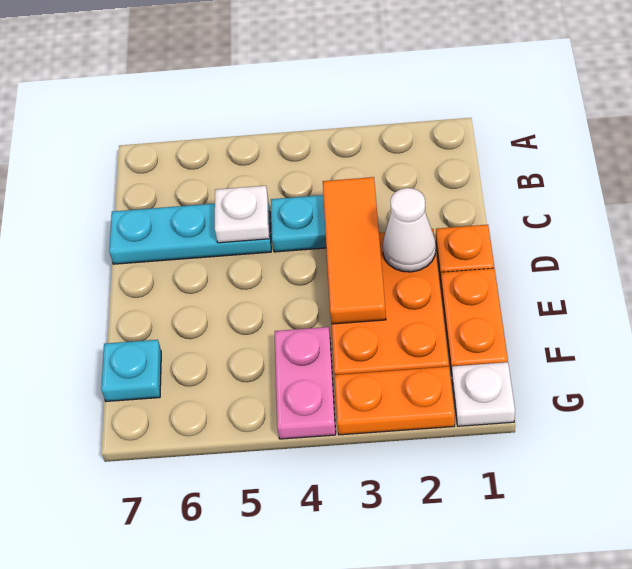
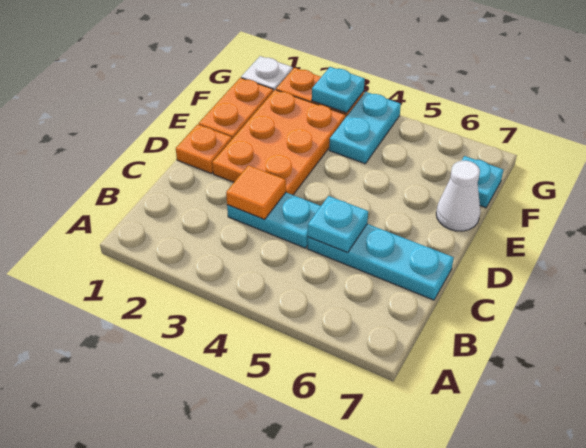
orange 1x3 tile [323,177,386,324] -> orange 1x1 tile [226,165,286,219]
white 1x1 plate [215,186,269,243] -> cyan 1x1 plate [308,196,368,253]
white 1x1 cone [383,188,436,272] -> white 1x1 cone moved to [436,161,480,231]
pink 1x2 plate [275,327,336,439] -> cyan 1x2 plate [329,92,401,164]
none -> cyan 1x1 plate [312,67,365,113]

